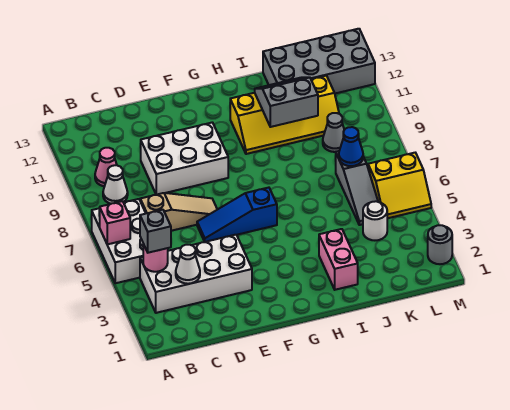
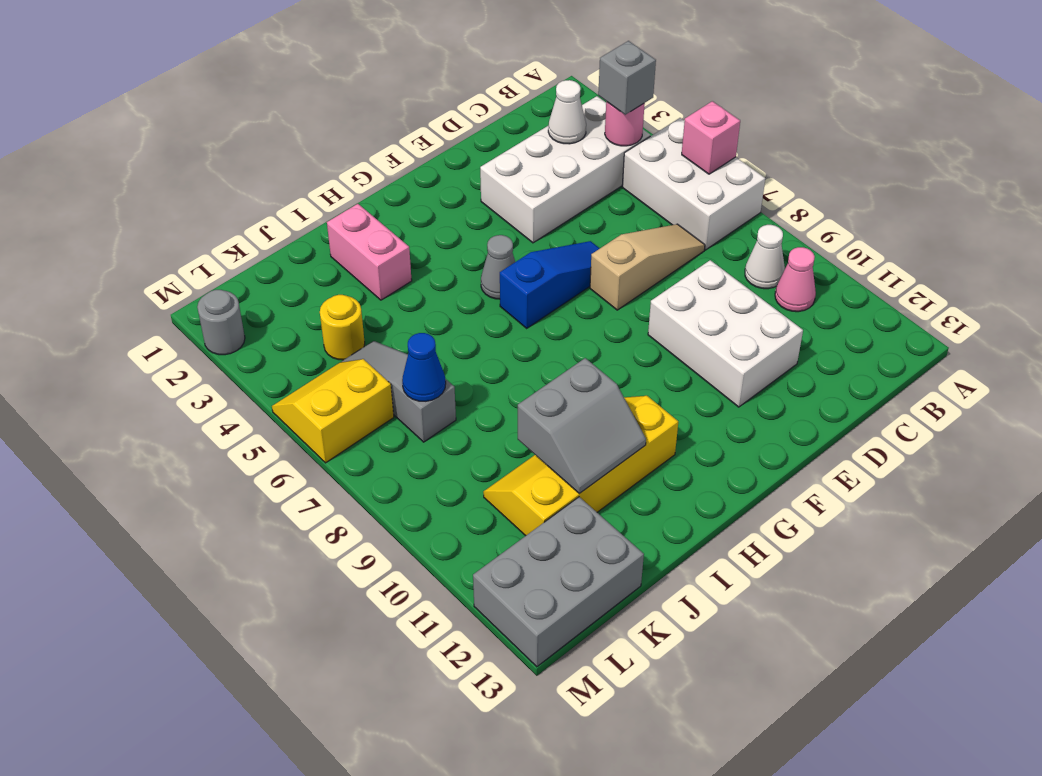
tan 1x3 slope [140,193,217,231] -> tan 1x3 slope turned to [590,224,705,310]
white 2x3 brick [140,122,228,195] -> white 2x3 brick turned to [648,260,803,407]
grey 2x4 brick [263,29,375,93] -> grey 2x3 brick [473,497,644,667]
white 1x1 round brick [363,201,387,240] -> yellow 1x1 round brick [320,295,365,360]
grey 1x1 cone [323,113,344,152] -> grey 1x1 cone moved to [481,235,515,299]

